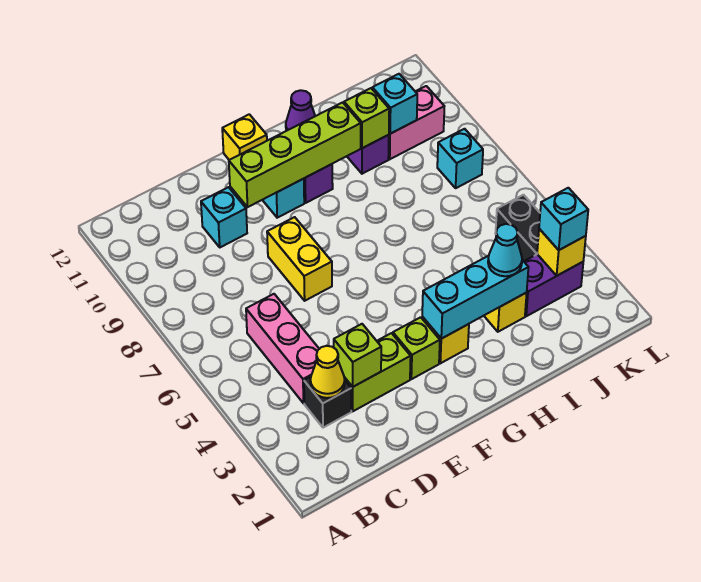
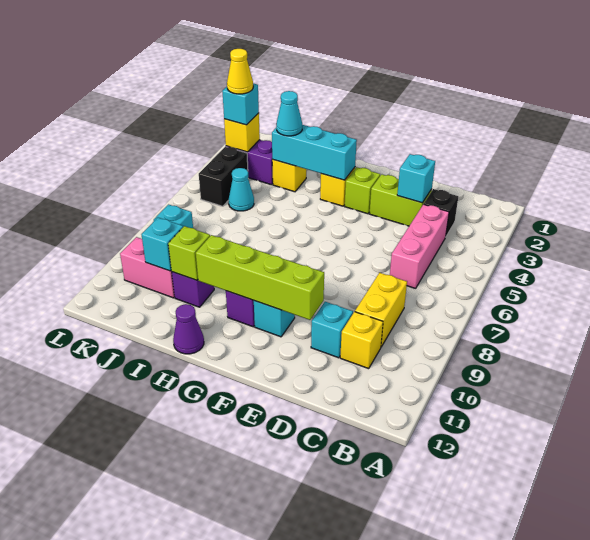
yellow 1x1 cone [310,346,345,398] -> yellow 1x1 cone moved to [227,49,253,94]
lime 1x1 brick [334,324,381,387] -> cyan 1x1 brick [397,154,435,203]
yellow 1x2 brick [267,217,332,301] -> yellow 1x2 brick moved to [355,273,407,347]
yellow 1x1 brick [222,114,267,160] -> yellow 1x1 brick moved to [340,312,383,369]
none -> cyan 1x1 cone [229,168,254,211]

